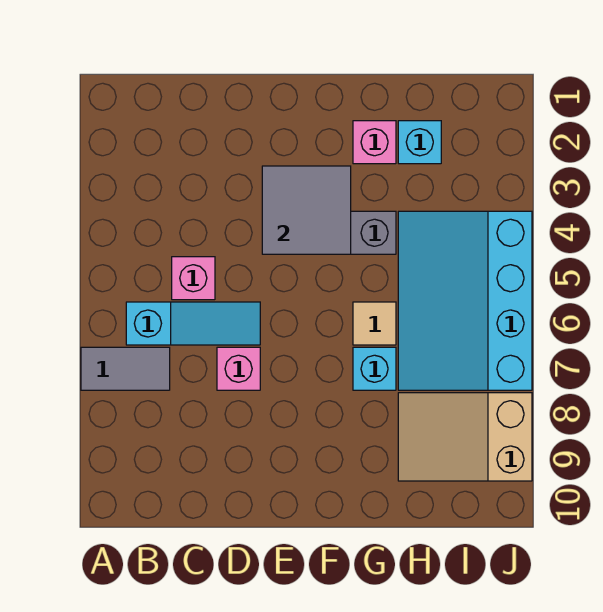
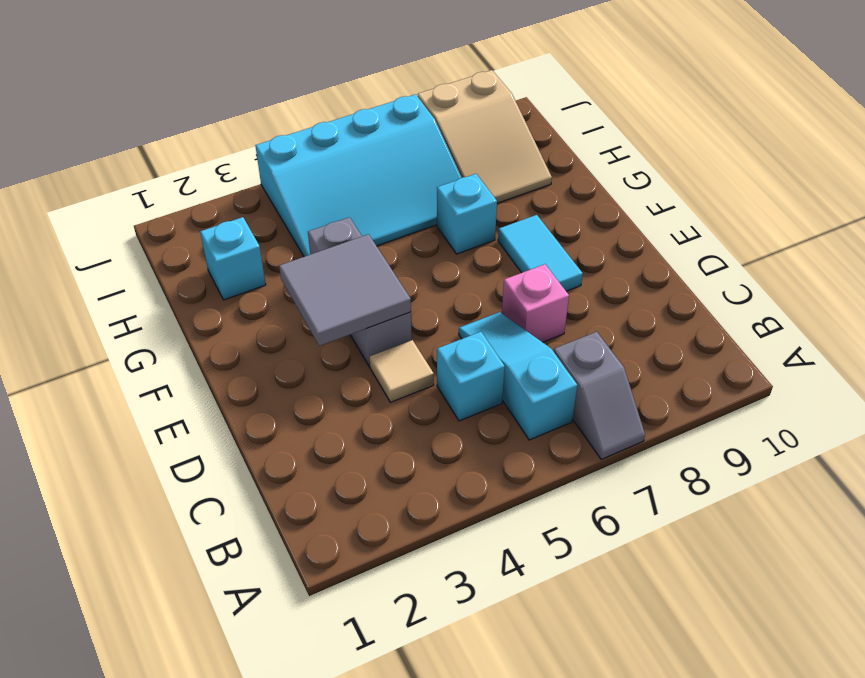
grey 1x2 tile [81,347,170,390] -> grey 1x2 slope [554,332,645,459]
pink 1x1 brick [172,257,215,300] -> cyan 1x1 brick [437,332,505,421]
none -> cyan 1x2 tile [498,215,583,291]
pink 1x1 brick [353,121,396,164] -> none
tan 1x1 tile [353,302,396,345] -> tan 1x1 tile moved to [370,340,434,402]

